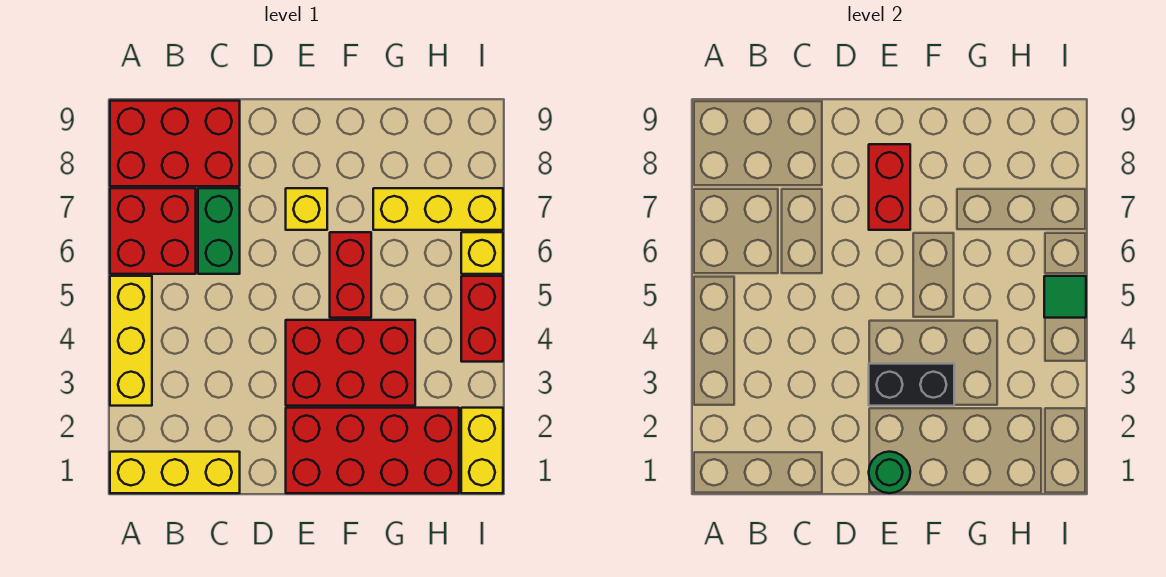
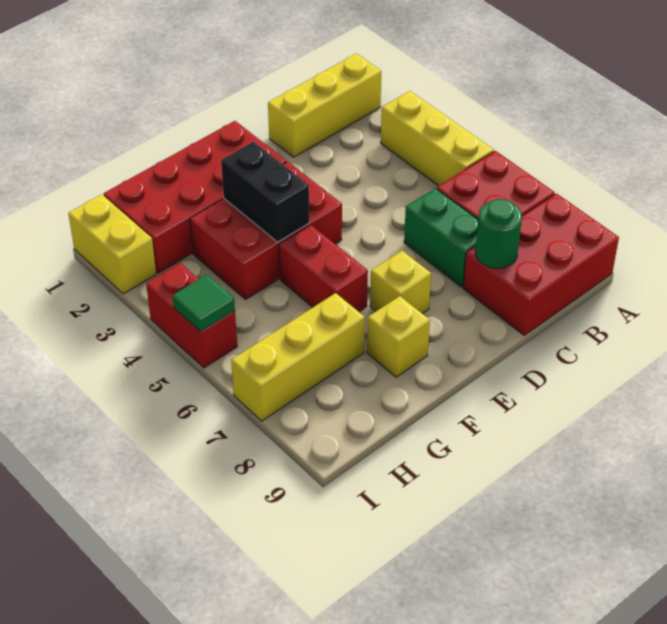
green 1x1 round brick [869,452,910,493] -> green 1x1 round brick moved to [475,199,522,268]
black 1x2 brick [869,364,954,406] -> black 1x2 brick turned to [221,142,309,242]
red 1x2 brick [869,144,910,230] -> none
yellow 1x1 brick [461,232,503,274] -> yellow 1x1 brick moved to [367,296,430,377]

